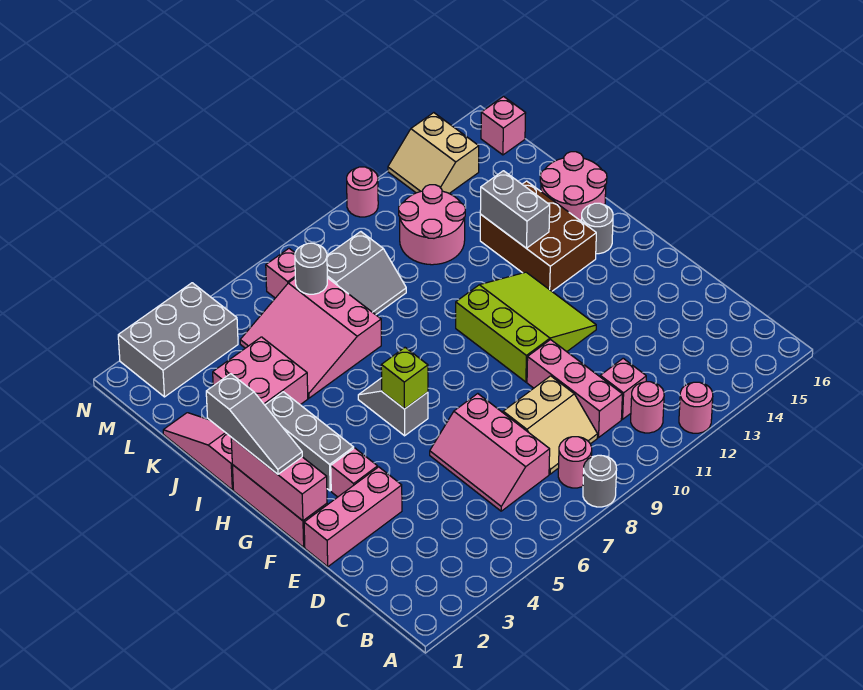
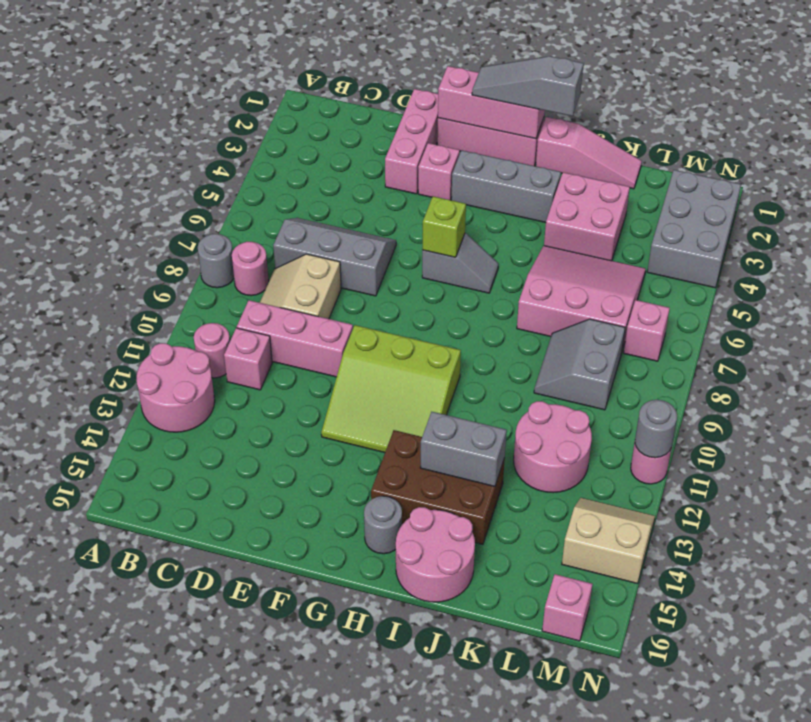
pink 1x1 round brick [679,382,713,433] -> pink 2x2 round brick [137,343,215,432]
pink 2x3 slope [430,394,550,511] -> grey 2x3 slope [273,218,396,296]
grey 1x1 round brick [295,243,327,294] -> grey 1x1 round brick moved to [635,400,677,458]

